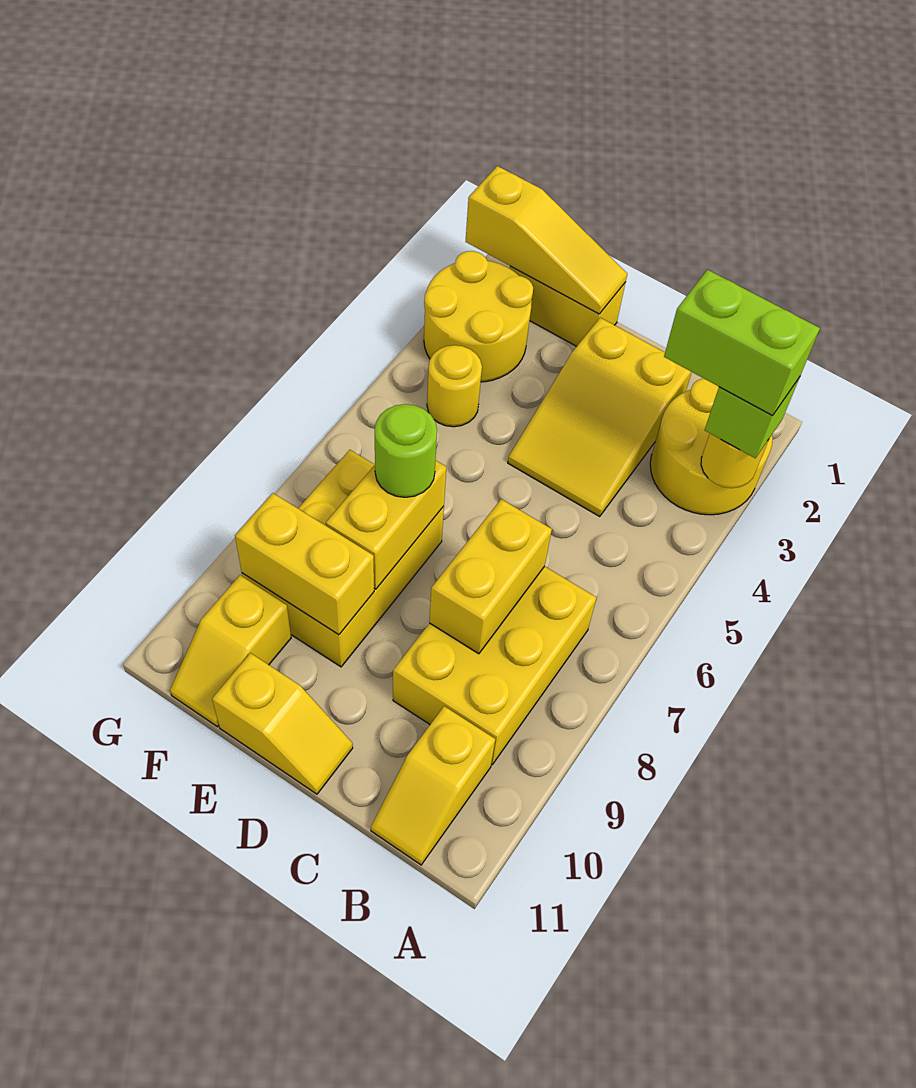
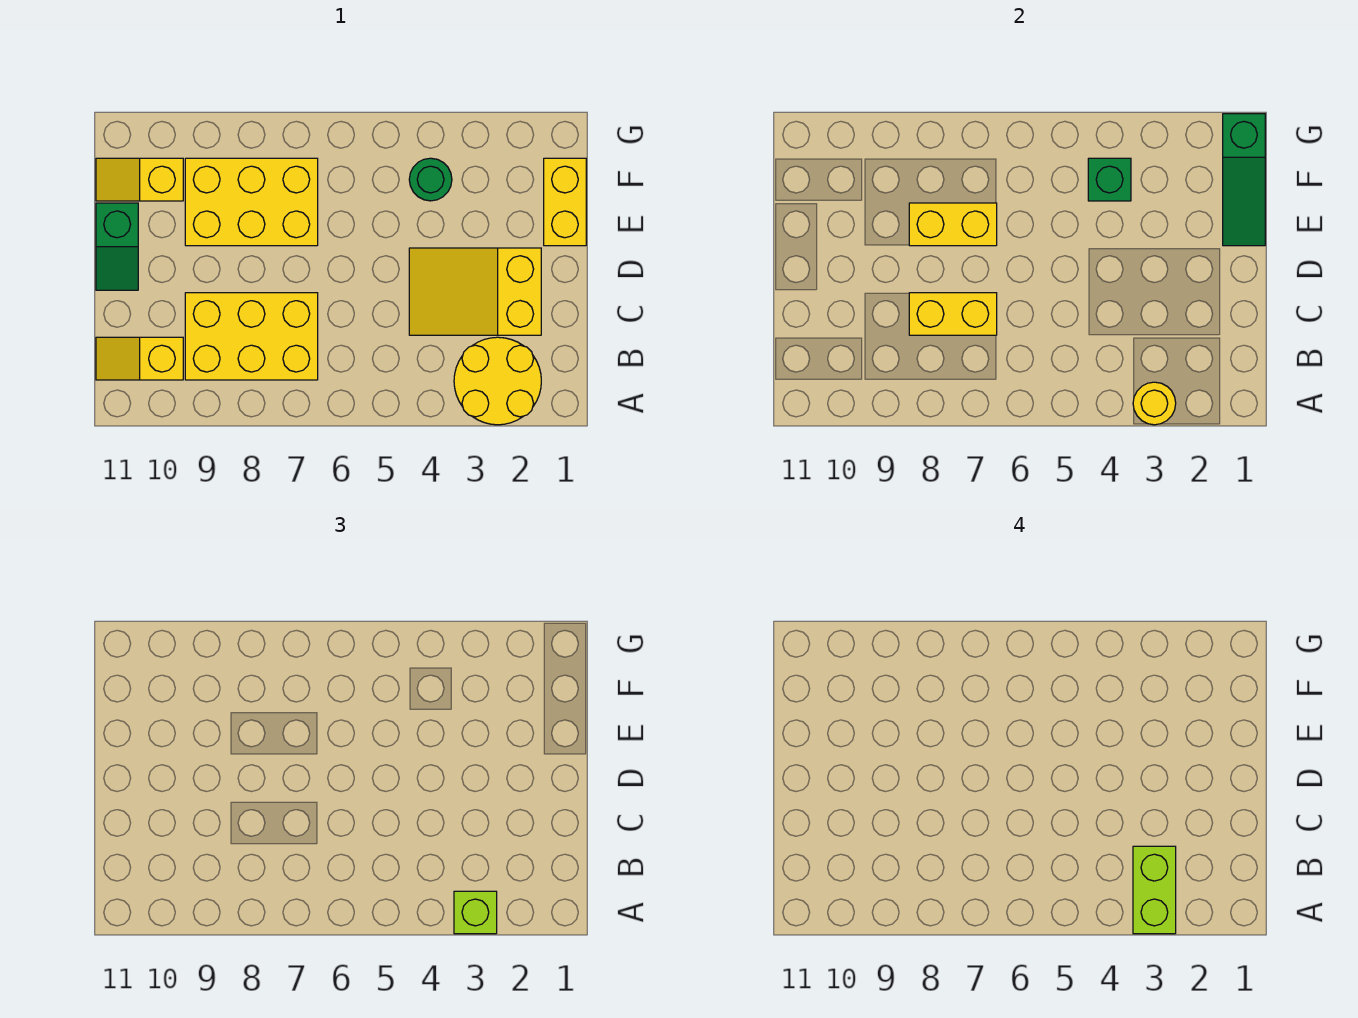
yellow 1x2 slope [212,653,353,794] -> green 1x2 slope [96,203,138,290]
yellow 1x3 slope [466,166,627,314] -> green 1x3 slope [1223,114,1265,246]
lime 1x1 round brick [375,404,437,497] -> none
yellow 1x2 brick [235,493,374,635] -> none
yellow 2x2 round brick [424,251,533,382] -> none
yellow 1x1 round brick [427,345,482,427] -> green 1x1 round brick [409,158,452,201]
none -> green 1x1 brick [1088,158,1131,201]

